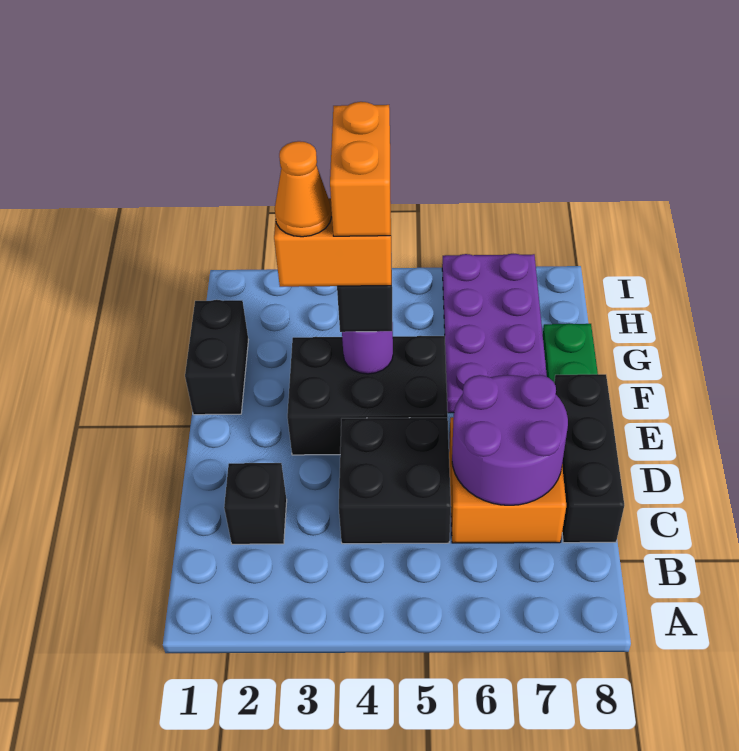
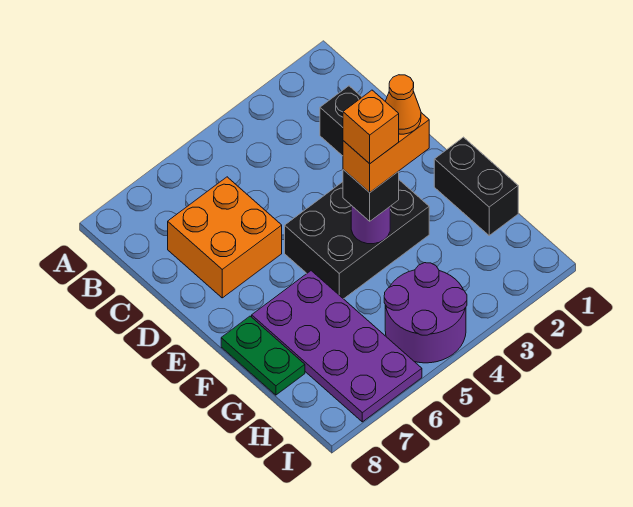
black 2x2 brick [339,418,451,544] -> none
purple 2x2 round brick [452,375,568,505] -> purple 2x2 round brick moved to [384,263,467,363]
black 1x3 brick [554,374,624,543] -> none
orange 1x2 brick [330,102,390,236] -> orange 1x1 brick [343,90,399,164]

